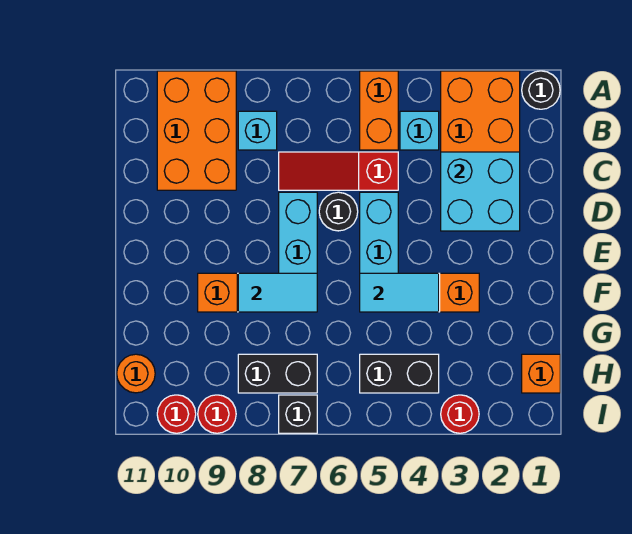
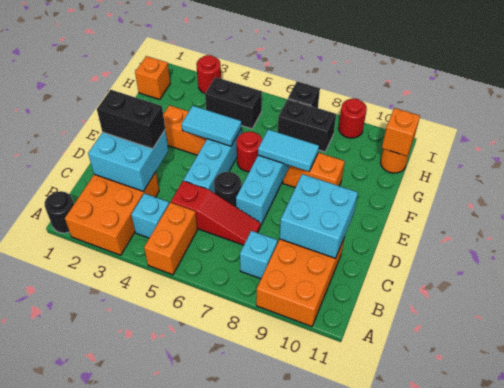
none -> cyan 2x2 brick [280,174,358,258]
none -> black 1x2 brick [97,90,165,149]
none -> orange 1x1 brick [382,108,420,156]
red 1x1 round brick [157,395,196,433] -> red 1x1 round brick moved to [237,132,262,172]

